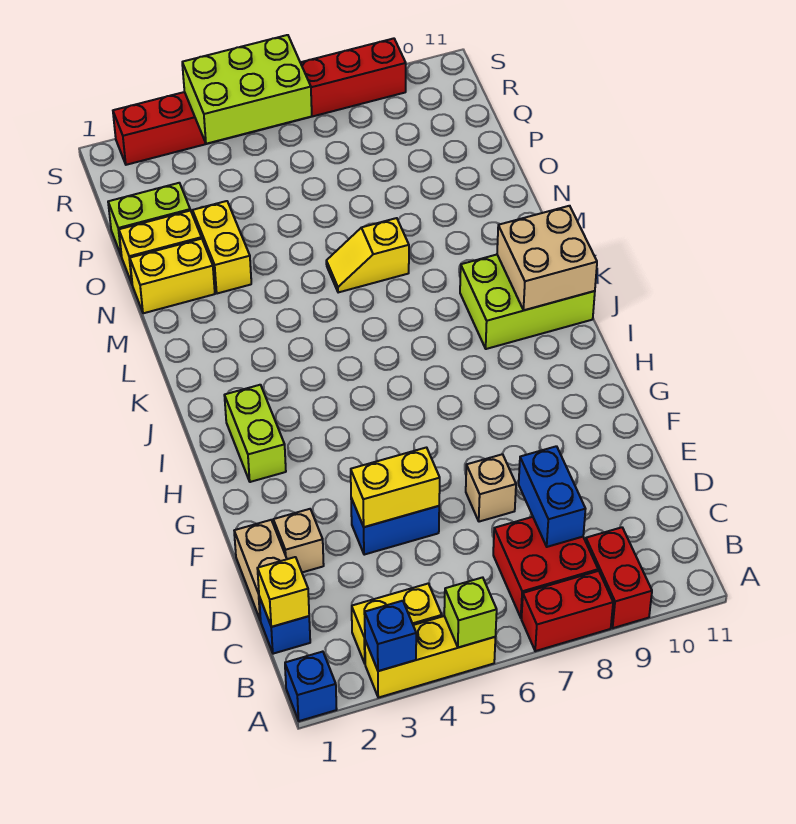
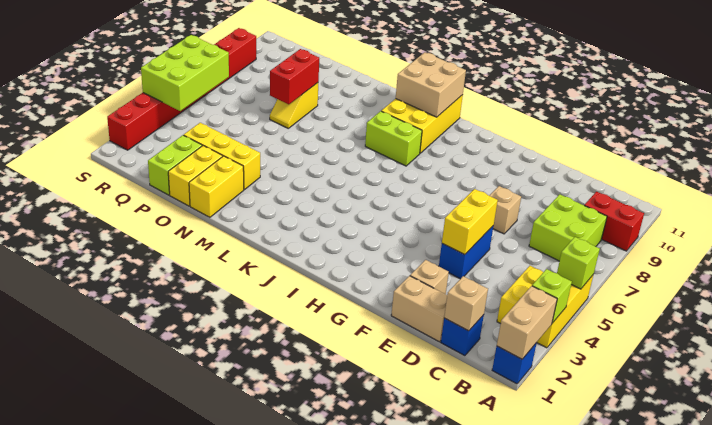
none -> tan 1x2 brick [497,286,557,359]
blue 1x1 brick [365,601,416,671] -> lime 1x1 brick [532,269,572,323]
red 1x2 brick [521,571,613,651] -> red 1x2 brick moved to [270,49,319,104]
red 2x2 brick [493,517,598,618] -> lime 2x2 brick [529,194,607,261]
yellow 1x1 brick [257,557,309,627] -> tan 1x1 brick [444,276,488,331]
blue 1x2 brick [519,446,585,547] -> none
lime 1x2 brick [224,385,286,482] -> lime 1x2 brick moved to [365,111,422,166]
lime 2x3 brick [460,255,595,349] -> yellow 2x3 brick [382,95,463,153]
yellow 1x2 slope [326,218,409,293] -> yellow 1x2 slope moved to [270,83,318,128]
yellow 1x2 brick [193,201,251,294] -> yellow 1x3 brick [184,123,260,190]

